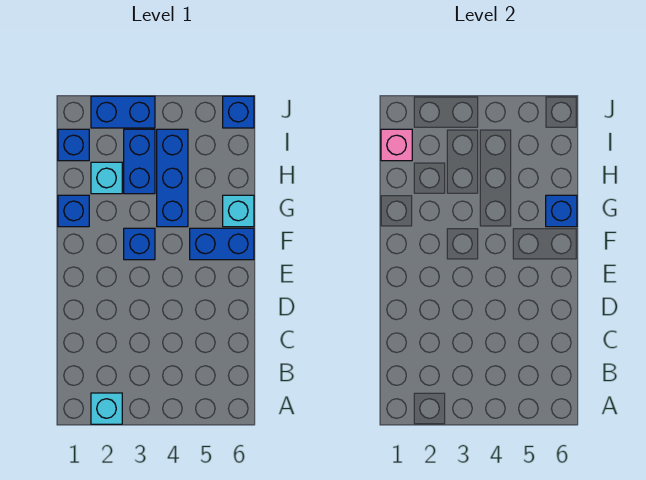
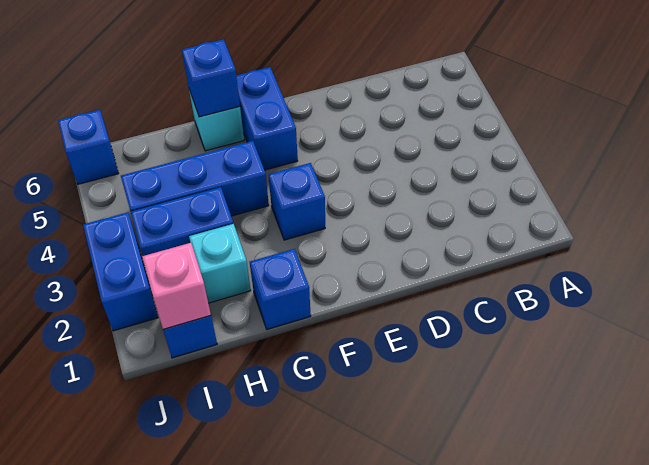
cyan 1x1 brick [91,393,122,424] -> none

